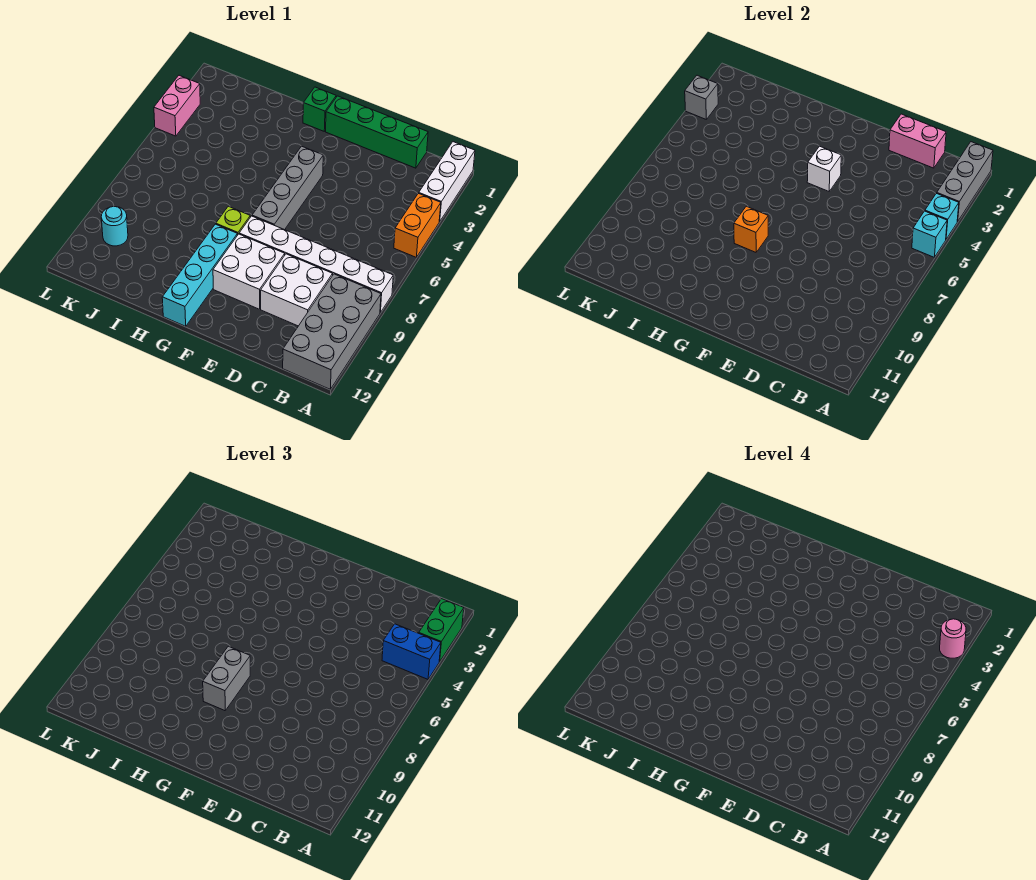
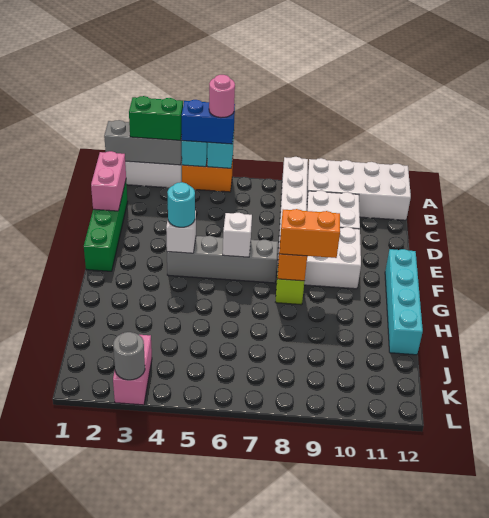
pink 1x1 round brick [940,619,966,658] -> pink 1x1 round brick moved to [209,75,235,118]
blue 1x2 brick [382,624,441,679] -> blue 1x2 brick turned to [182,100,235,144]
grey 2x4 brick [283,274,381,389] -> white 2x4 brick [307,158,411,220]
none -> white 1x1 brick [223,213,252,257]
green 1x1 brick [303,87,336,131] -> none
grey 1x2 brick [203,646,250,711] -> orange 1x2 brick [280,209,340,258]
cyan 1x4 brick [162,224,237,326] -> cyan 1x4 brick turned to [385,249,423,355]
cyan 1x1 round brick [101,206,128,246] -> cyan 1x1 round brick moved to [167,182,195,227]
pink 1x2 brick [154,75,200,136] -> pink 1x2 brick turned to [113,335,152,405]
grey 1x1 brick [685,75,718,119] -> grey 1x1 round brick [113,332,145,380]

